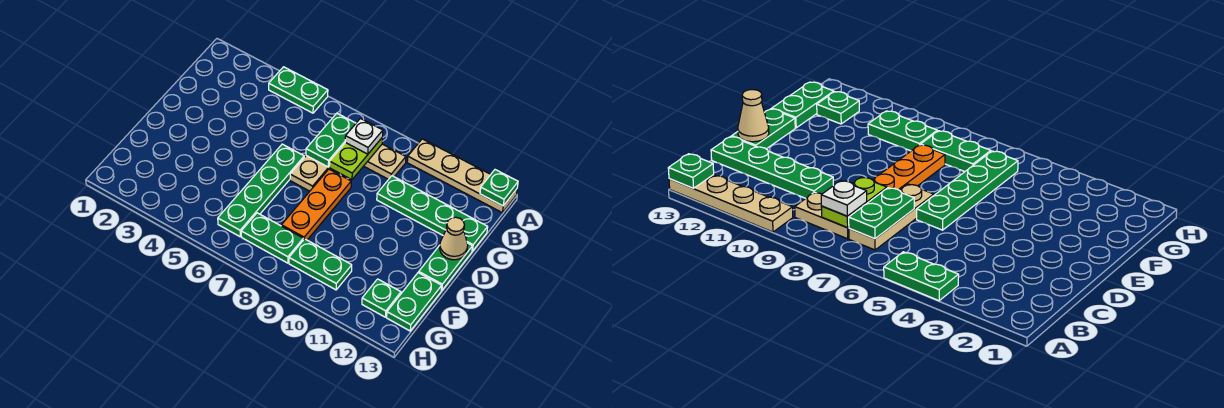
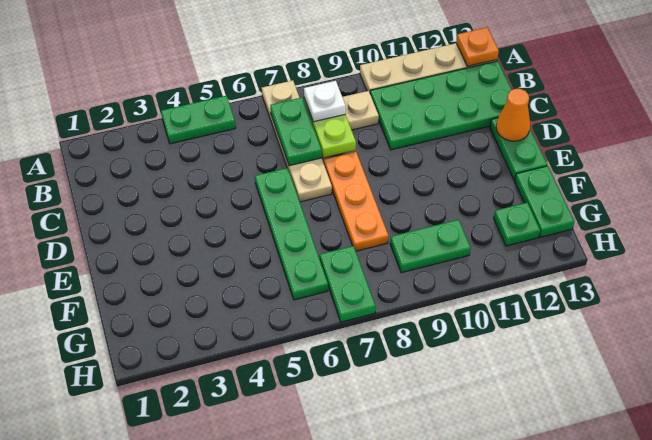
green 1x1 plate [480,170,518,206] -> orange 1x1 plate [456,28,499,66]
tan 1x3 plate [290,156,332,191] -> tan 1x4 plate [262,80,332,202]
green 1x4 plate [377,176,488,251] -> green 2x4 plate [370,61,512,150]
tan 1x1 cone [440,217,468,260] -> orange 1x1 cone [496,89,530,141]
green 1x2 plate [241,213,303,263] -> green 1x2 plate turned to [320,246,376,322]

